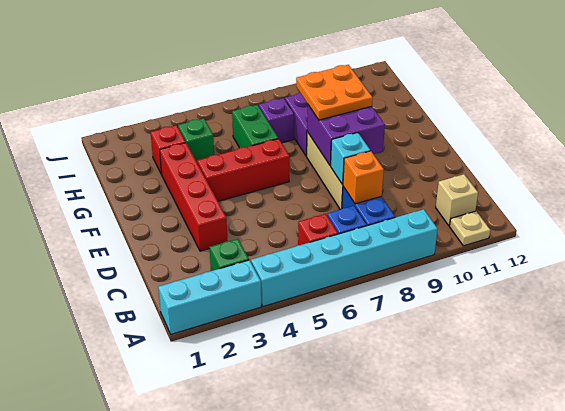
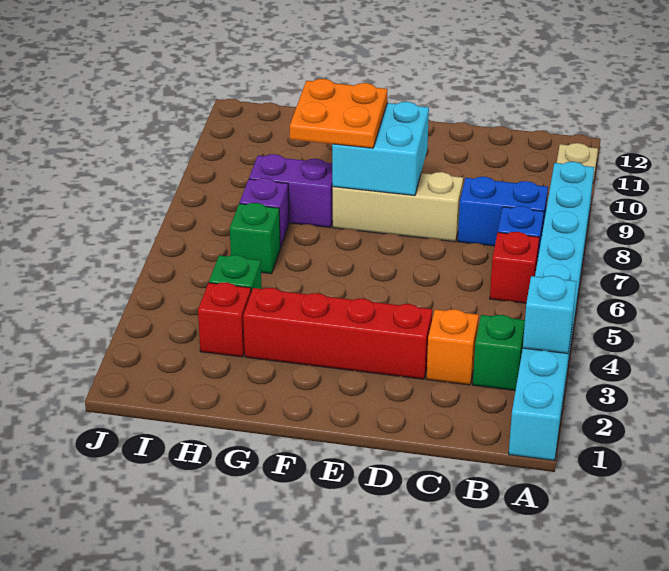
tan 1x1 brick [436,174,478,226] -> none
orange 1x1 brick [343,151,384,204] -> orange 1x1 brick moved to [427,309,479,385]
cyan 1x1 brick [331,133,370,185] -> cyan 1x1 brick moved to [523,276,577,354]
purple 2x2 brick [307,105,385,166] -> cyan 2x2 brick [332,102,429,196]
red 1x3 brick [197,139,289,201] -> none
green 1x2 brick [232,105,278,148] -> green 1x1 brick [230,203,280,274]

